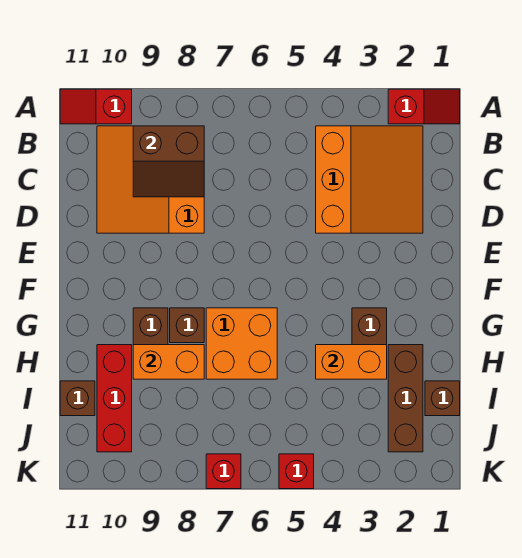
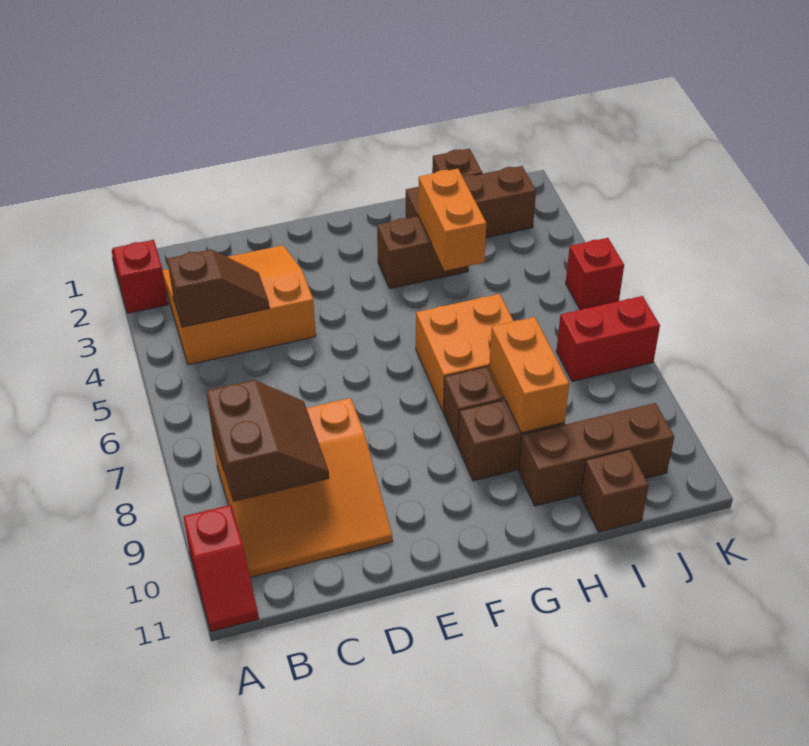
none -> brown 1x2 slope [167,249,269,327]
red 1x3 brick [97,345,132,452] -> brown 1x3 brick [519,403,674,506]
red 1x1 brick [206,454,241,489] -> red 1x2 brick [556,296,660,381]

